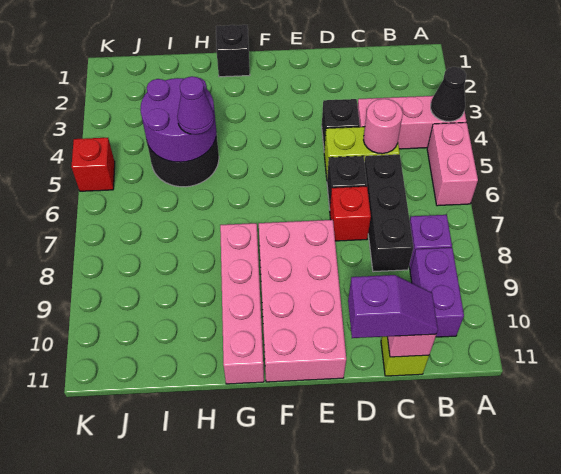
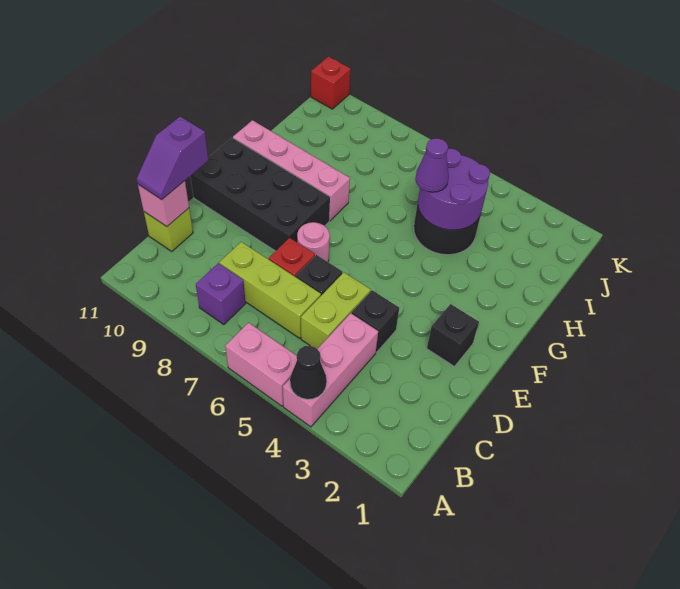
purple 1x2 brick [410,248,464,337] -> none
pink 1x1 round brick [364,99,403,154] -> pink 1x1 round brick moved to [297,222,330,262]
black 1x3 brick [364,155,413,272] -> lime 1x3 brick [219,242,321,338]
pink 2x4 brick [259,220,346,382] -> black 2x4 brick [190,138,330,251]
black 1x1 brick [216,25,250,77] -> black 1x1 brick moved to [427,304,479,367]
red 1x1 brick [71,138,115,191] -> red 1x1 brick moved to [311,57,350,109]

